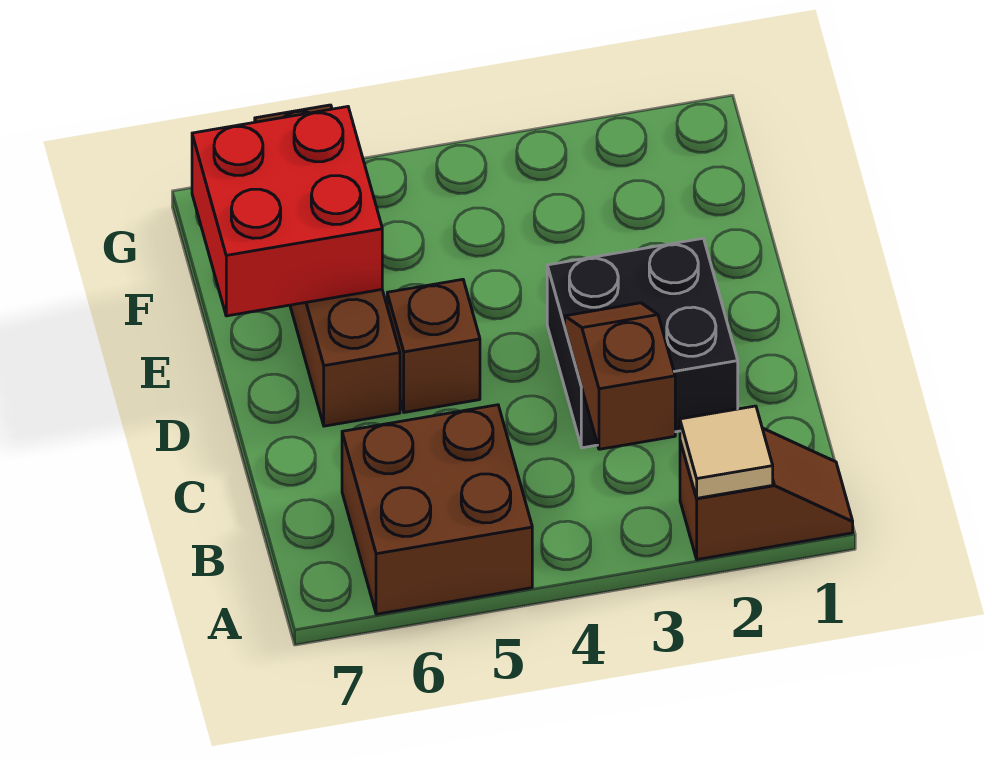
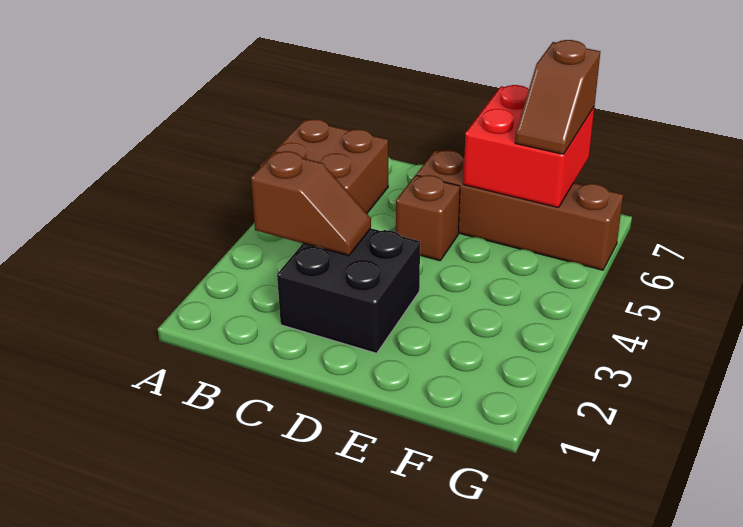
brown 1x2 slope [680,428,853,559] -> brown 1x2 slope moved to [515,40,600,154]
tan 1x1 tile [680,406,773,498] -> none

